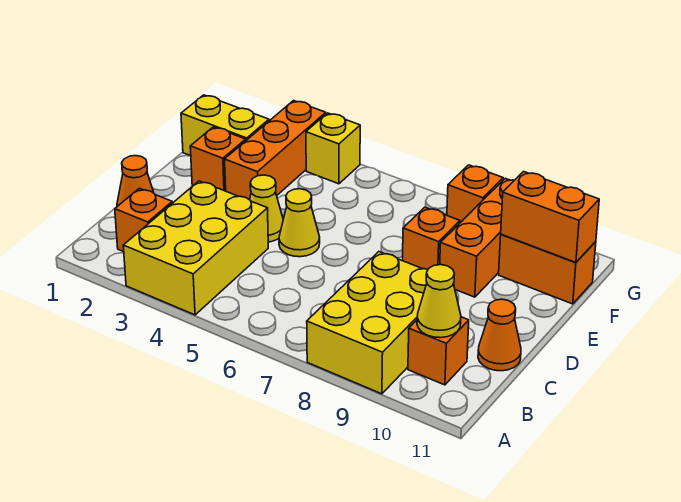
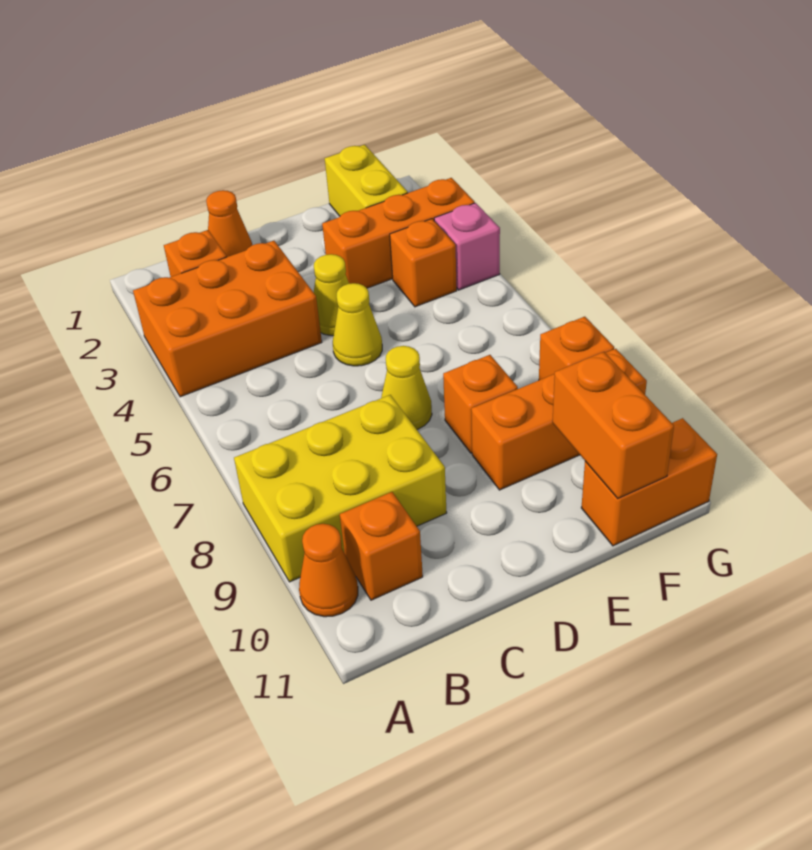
yellow 2x3 brick [123,181,268,315] -> orange 2x3 brick [133,241,322,397]
yellow 1x1 cone [417,265,461,338] -> yellow 1x1 cone moved to [381,346,432,429]
orange 1x1 cone [478,299,521,371] -> orange 1x1 cone moved to [299,524,358,617]
orange 1x1 brick [190,127,246,191] -> orange 1x1 brick moved to [390,219,457,307]
orange 1x2 brick [499,234,596,304] -> orange 1x2 brick turned to [581,418,717,546]
yellow 1x1 brick [306,113,360,184] -> pink 1x1 brick [434,203,500,290]

